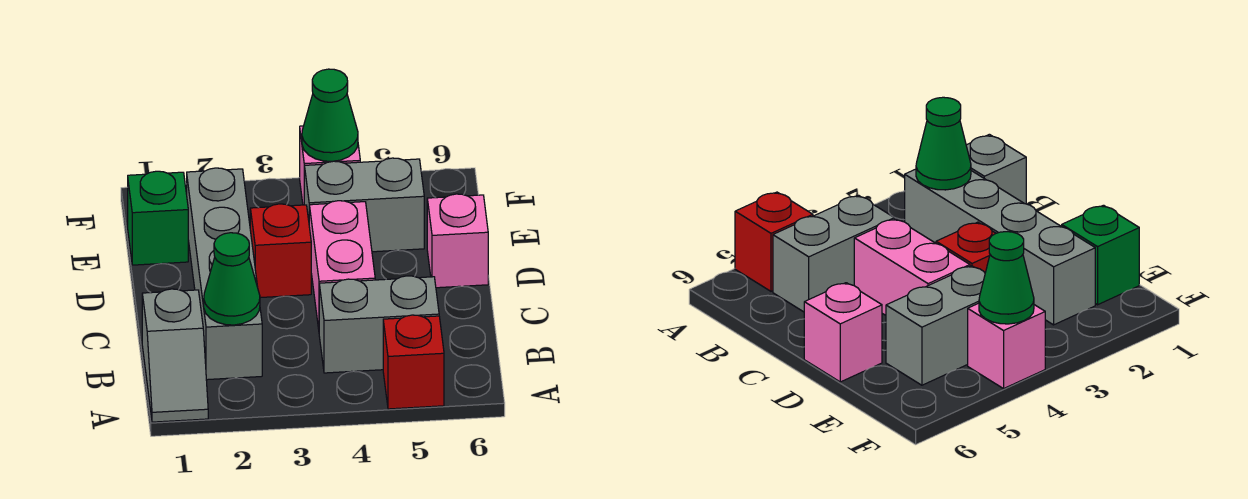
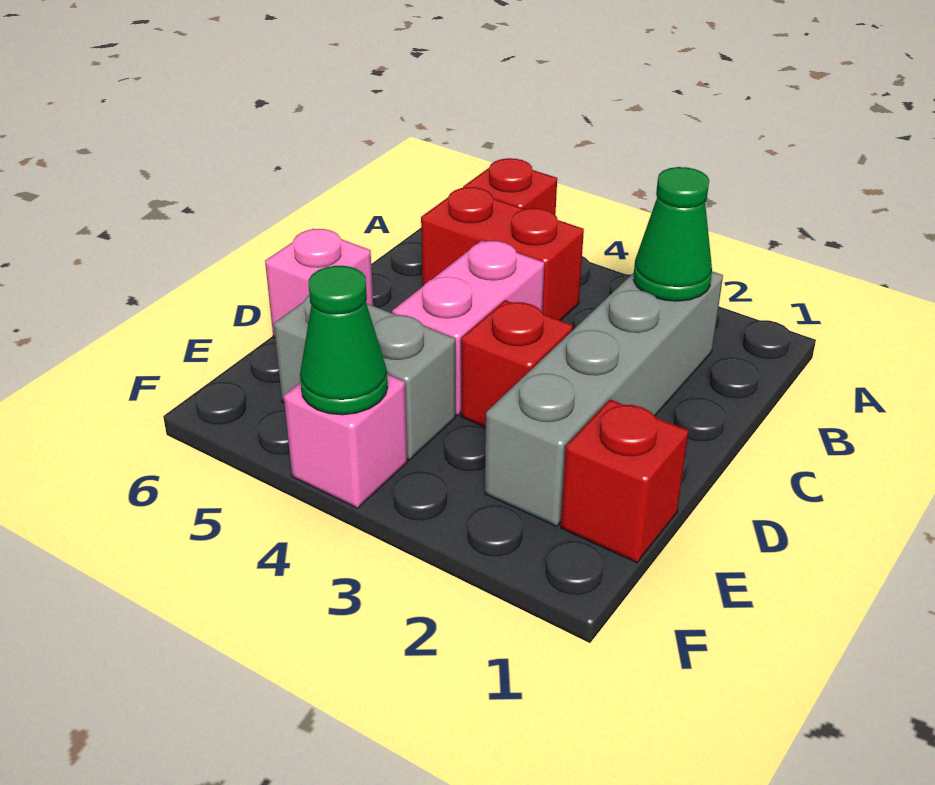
grey 1x2 slope [142,289,208,422] -> none
grey 1x2 brick [319,276,439,373] -> red 1x2 brick [421,187,584,321]
green 1x1 brick [128,171,188,265] -> red 1x1 brick [561,399,689,563]

